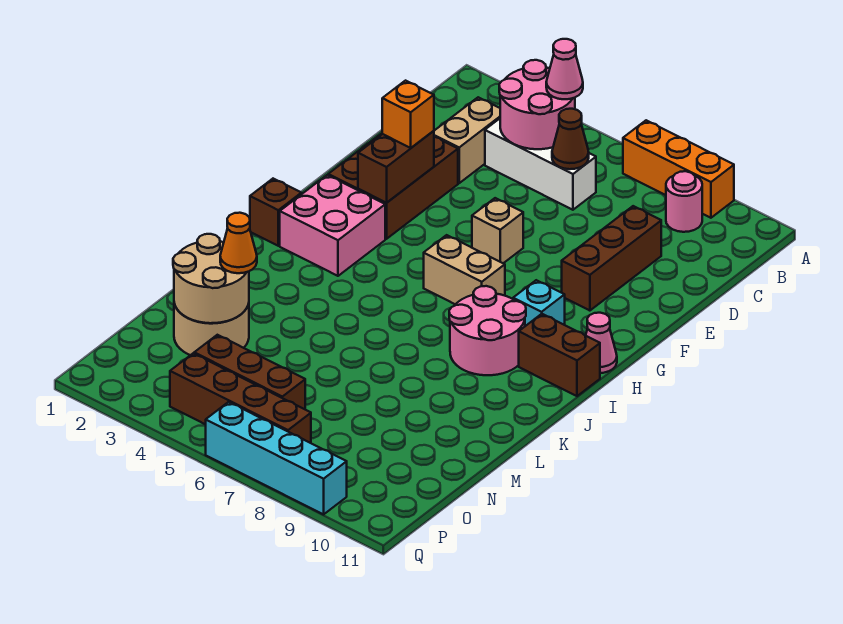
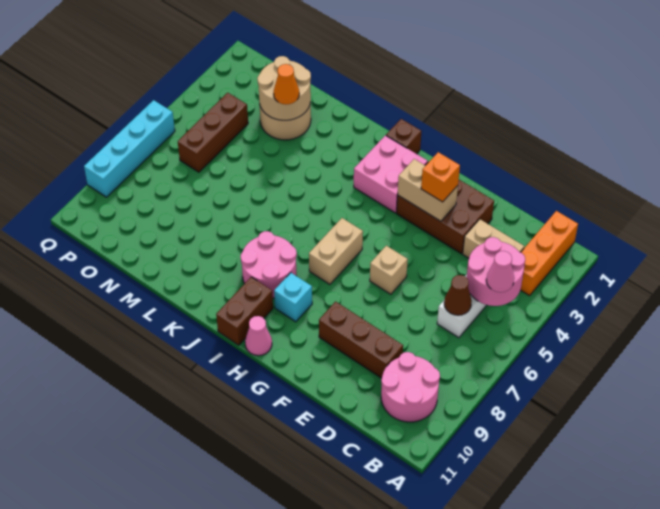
orange 1x3 brick [623,120,734,218] -> orange 1x3 brick moved to [520,211,578,296]
pink 1x1 round brick [666,171,702,232] -> pink 2x2 round brick [381,352,440,422]
brown 1x2 brick [358,131,434,203] -> tan 1x2 brick [398,159,458,221]
brown 1x4 brick [170,353,311,443] -> none

